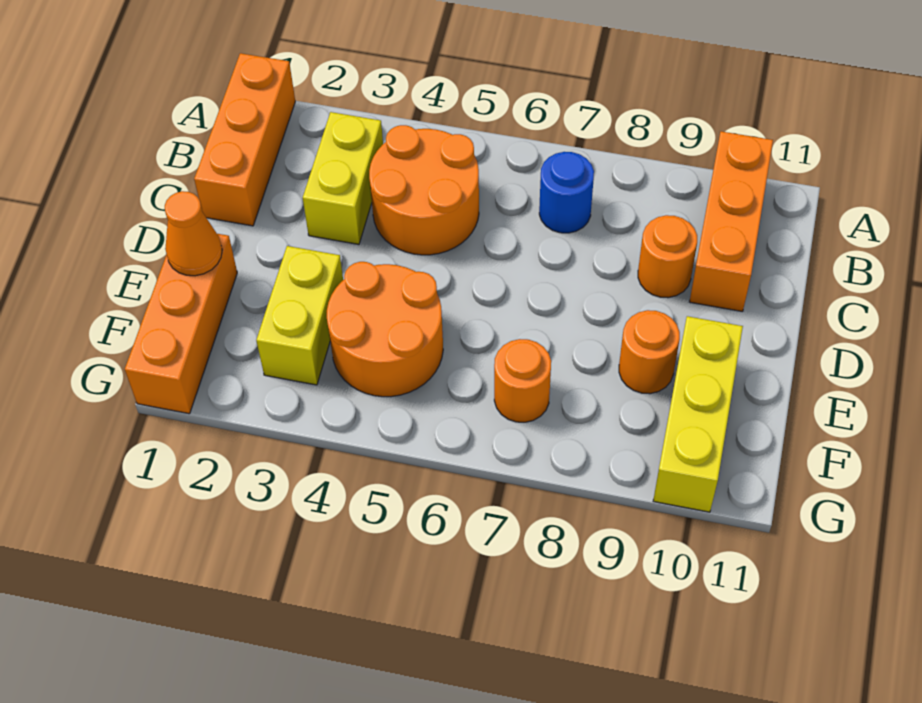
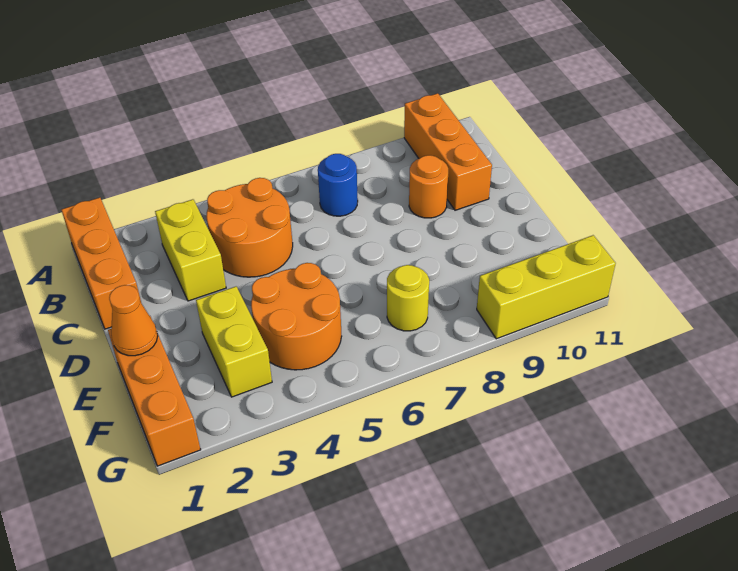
orange 1x1 round brick [619,310,680,394] -> none
yellow 1x3 brick [653,316,743,512] -> yellow 1x3 brick turned to [477,235,616,339]
orange 1x1 round brick [494,339,551,422] -> yellow 1x1 round brick [387,265,429,331]

